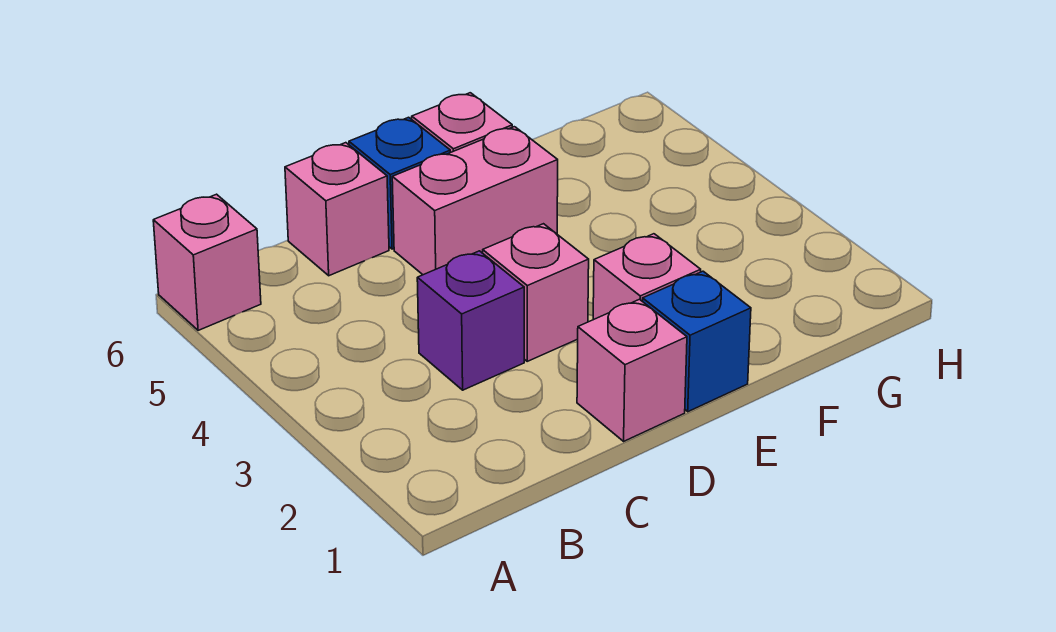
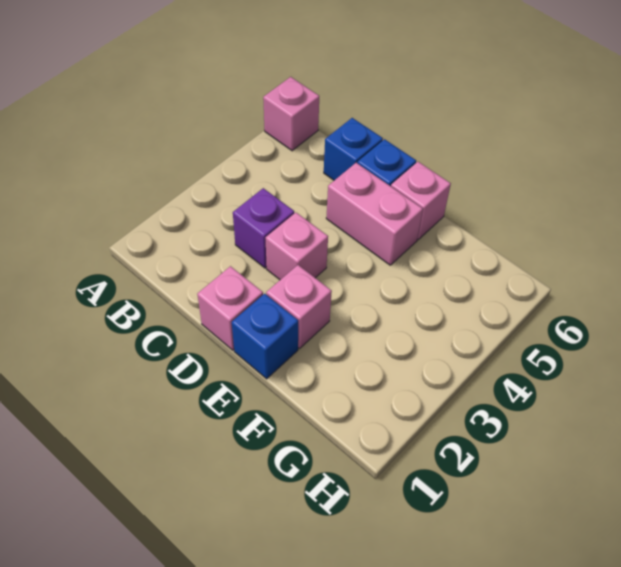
pink 1x1 brick [285,143,389,276] -> blue 1x1 brick [324,118,383,180]

